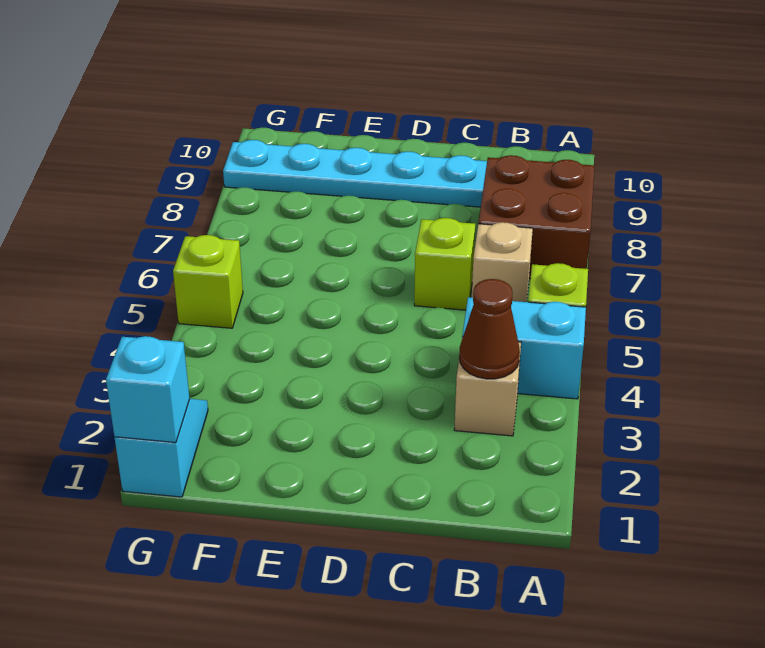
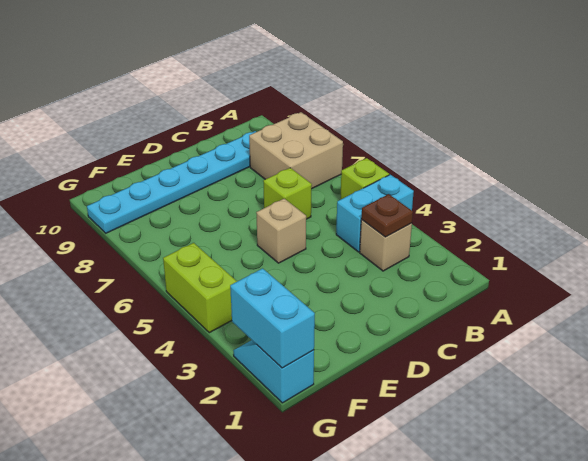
brown 2x2 brick [478,155,594,279] -> tan 2x2 brick [249,112,343,189]
brown 1x1 cone [459,279,520,379] -> brown 1x1 plate [361,194,413,237]
tan 1x1 brick [472,222,533,302] -> tan 1x1 brick moved to [256,199,306,263]
cyan 1x1 brick [106,336,190,443] -> cyan 1x2 brick [230,268,315,368]
lime 1x1 brick [173,235,243,328] -> lime 1x2 brick [163,243,237,333]

